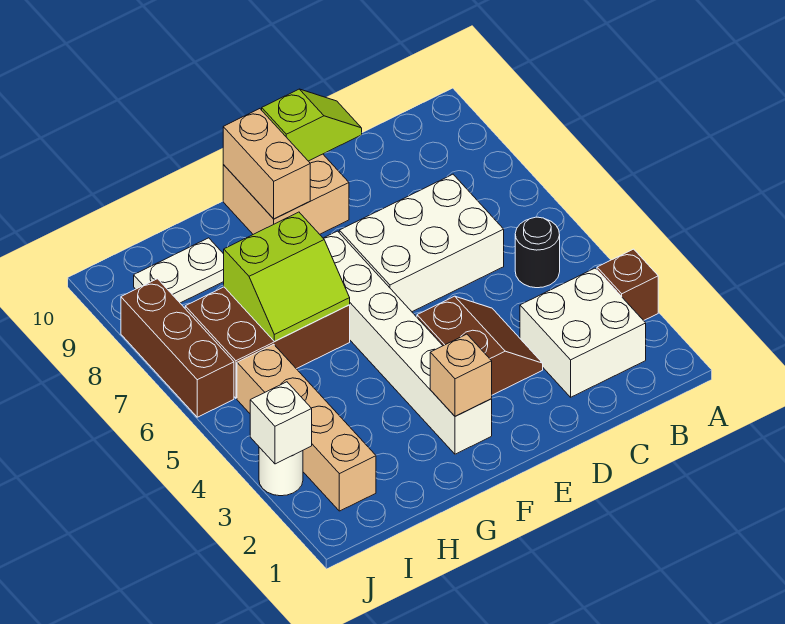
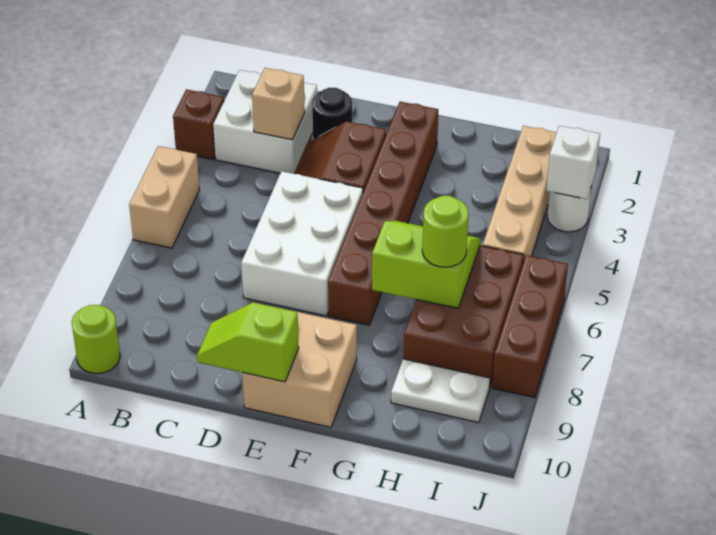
none -> lime 1x1 round brick [72,305,120,374]
black 1x1 round brick [515,217,560,288] -> black 1x1 round brick moved to [312,88,352,139]
white 2x3 brick [339,174,504,312] -> white 2x3 brick turned to [241,171,363,316]
white 1x6 brick [323,231,492,454] -> brown 1x6 brick [328,102,438,325]
tan 1x1 brick [430,334,492,416] -> tan 1x1 brick moved to [252,68,305,140]
tan 1x2 brick [223,109,310,219] -> tan 1x2 brick moved to [129,146,200,248]
brown 2x3 brick [185,287,350,398] -> brown 2x3 brick turned to [403,246,524,386]
none -> lime 1x1 round brick [422,196,469,267]

